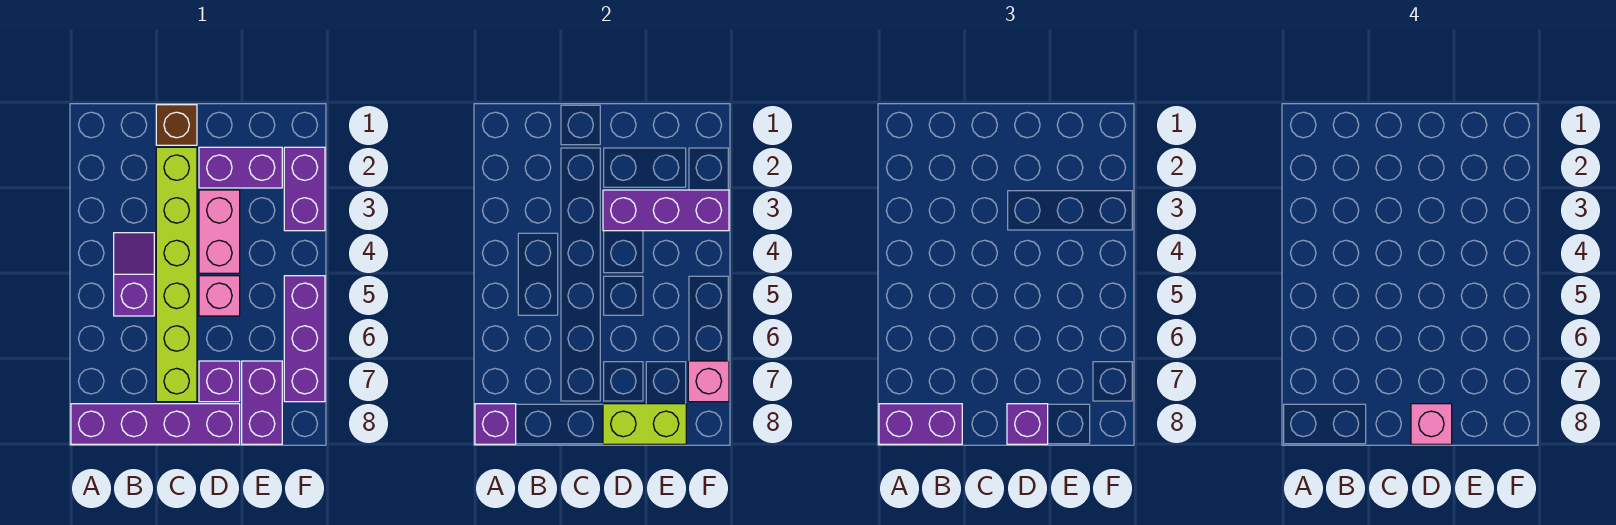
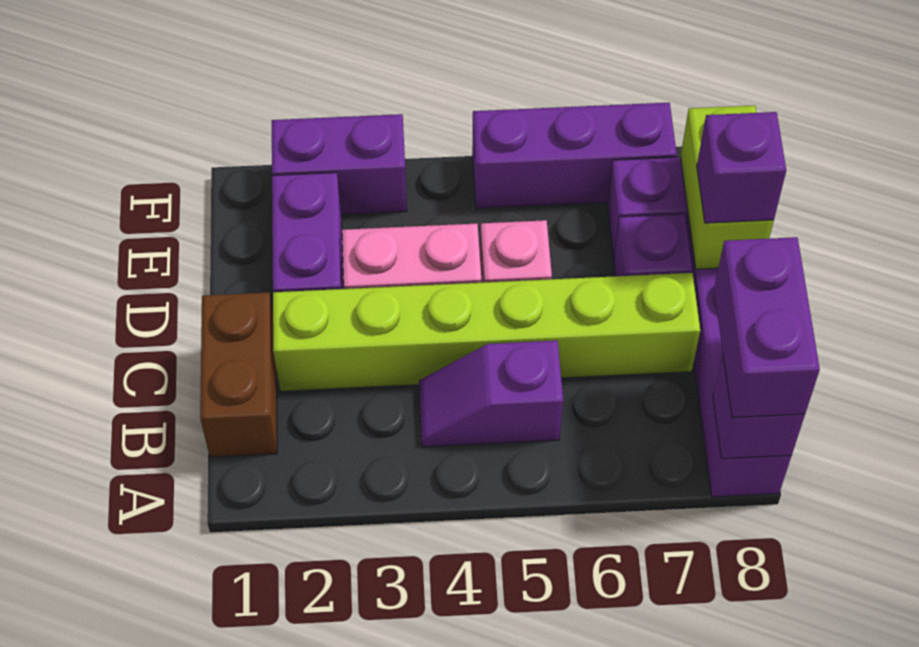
brown 1x1 brick [156,105,197,145] -> brown 1x2 brick [200,292,277,457]
purple 1x3 brick [603,190,729,231] -> none
pink 1x1 brick [1411,404,1452,444] -> none
pink 1x1 brick [688,361,729,402] -> none

